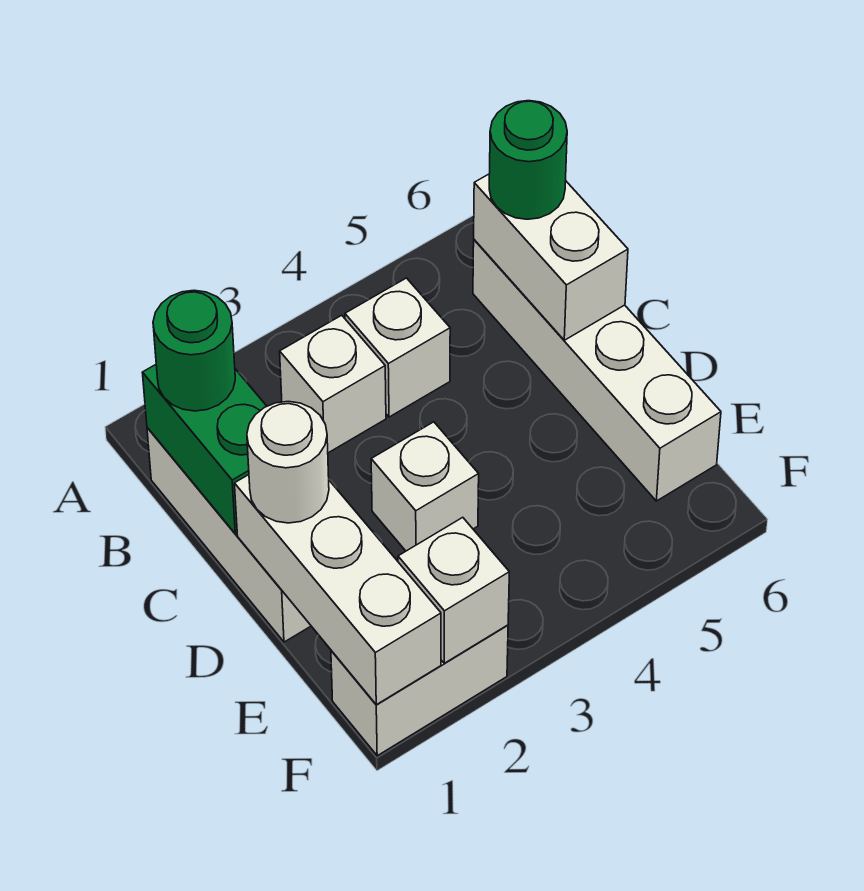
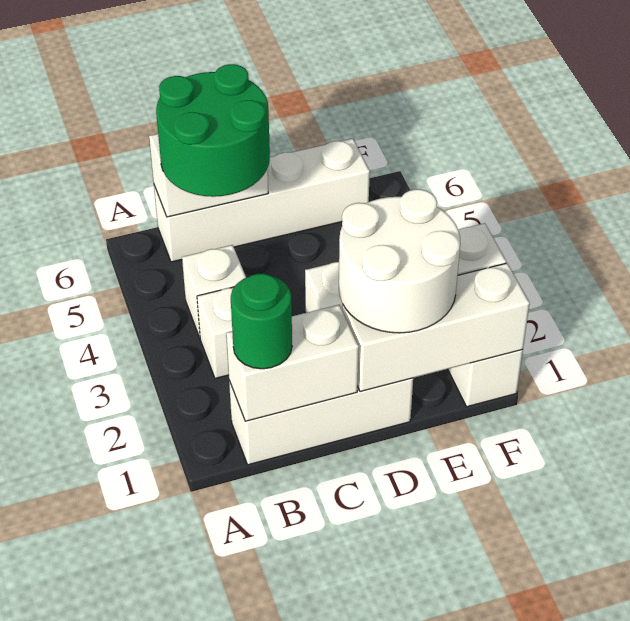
green 1x2 brick [142,365,267,534] -> white 1x2 brick [226,305,359,421]
green 1x1 round brick [489,101,567,219] -> green 2x2 round brick [156,64,270,197]
white 1x1 round brick [247,402,329,523] -> white 2x2 round brick [339,189,460,333]

